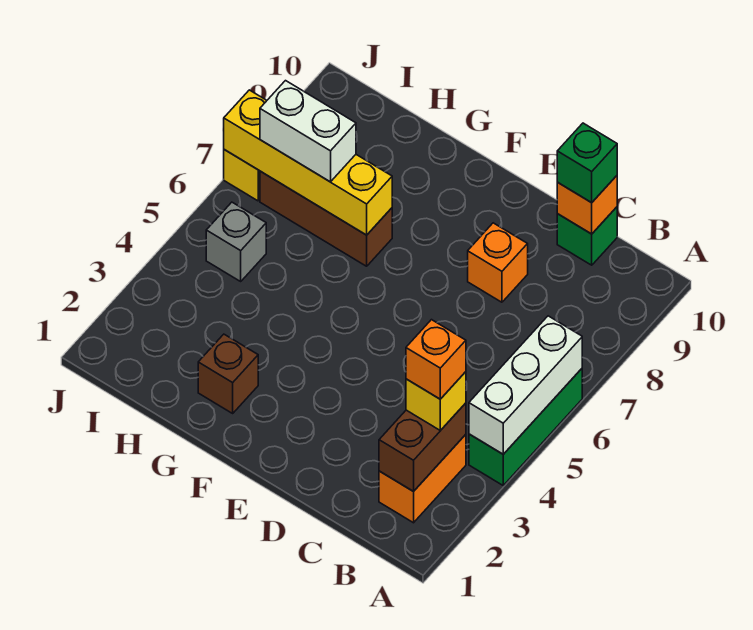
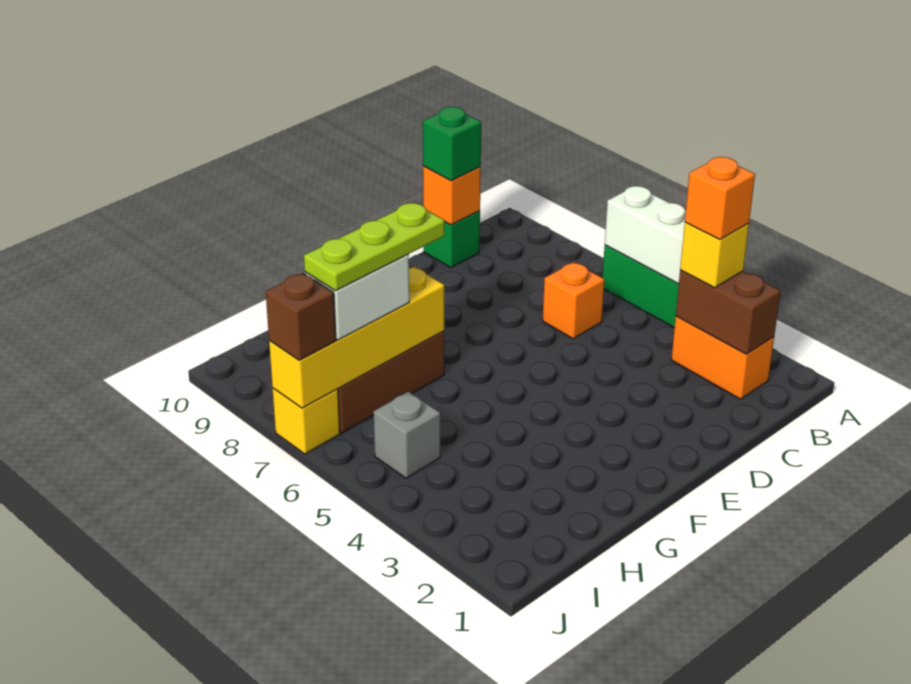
orange 1x1 brick [468,223,528,302] -> orange 1x1 brick moved to [543,262,604,339]
brown 1x1 brick [198,334,258,413] -> brown 1x1 brick moved to [266,273,336,360]
none -> lime 1x3 plate [304,203,444,291]

